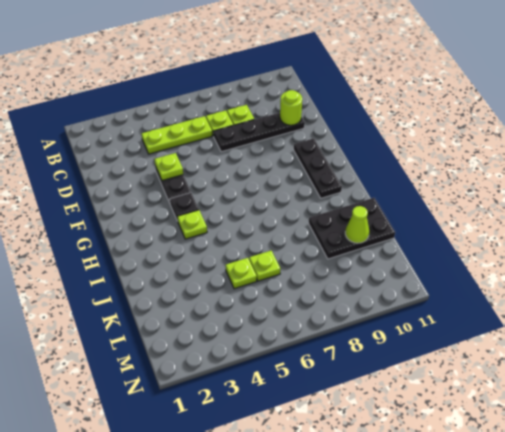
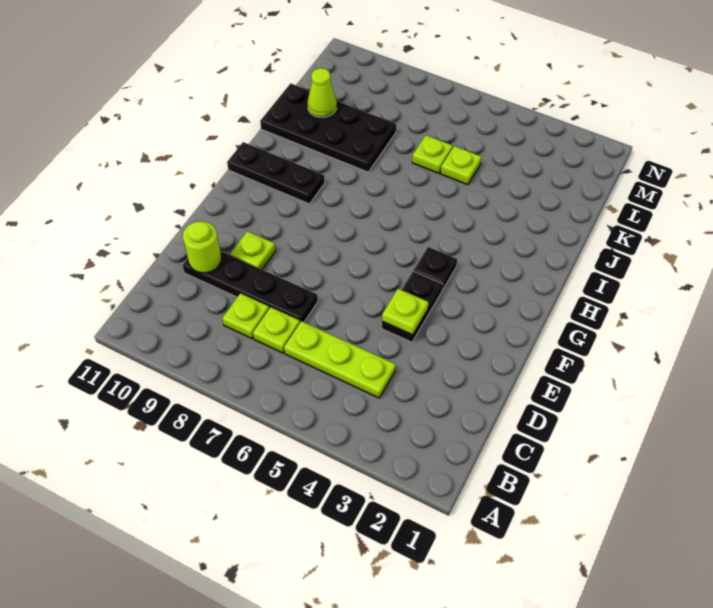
black 1x3 plate [294,138,342,198] -> black 1x3 plate turned to [227,142,325,204]
lime 1x1 plate [177,210,207,239] -> lime 1x1 plate moved to [230,231,276,269]
black 2x3 plate [309,198,395,259] -> black 2x4 plate [260,83,396,172]

